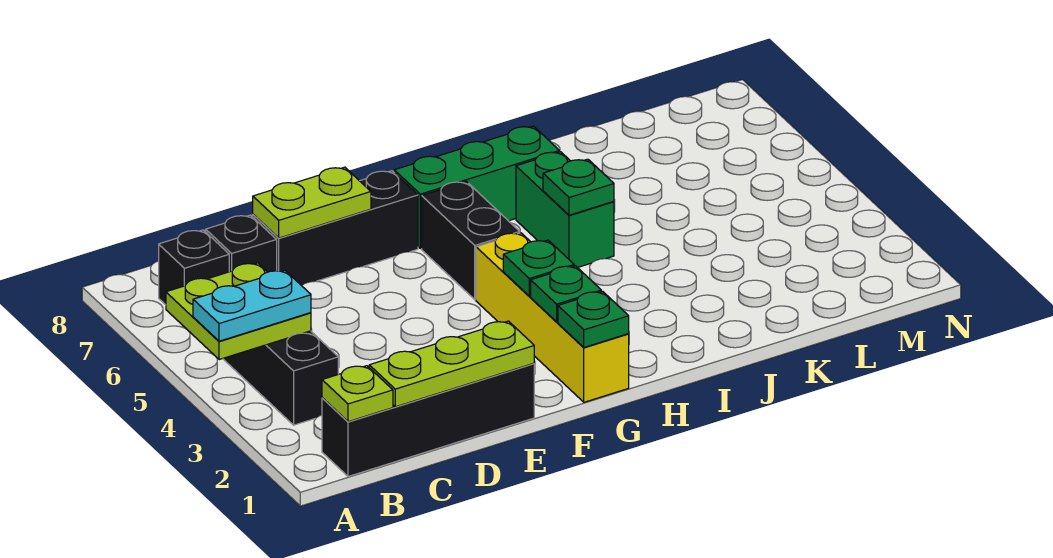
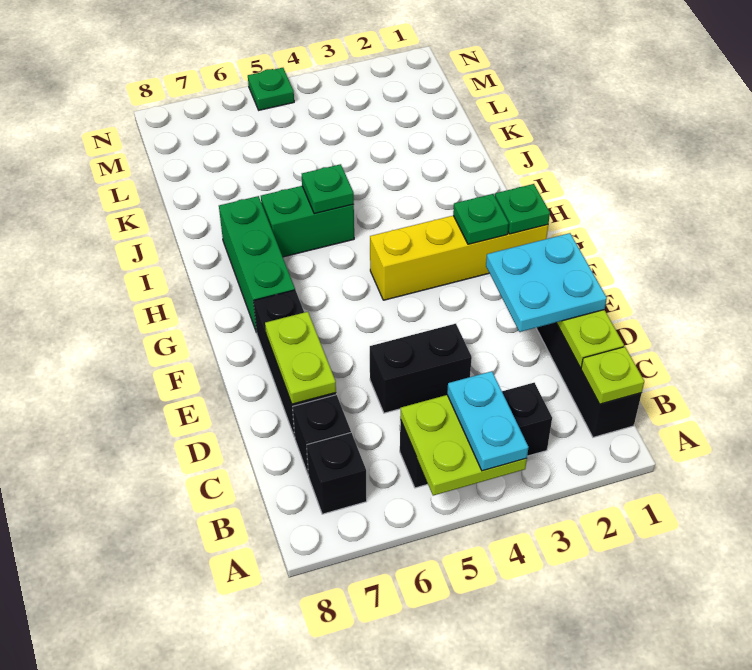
none -> cyan 2x2 plate [486,233,607,332]
green 1x1 plate [503,240,574,296] -> green 1x1 plate moved to [248,68,294,110]
black 1x2 brick [422,181,520,300] -> black 1x2 brick moved to [370,324,472,413]

